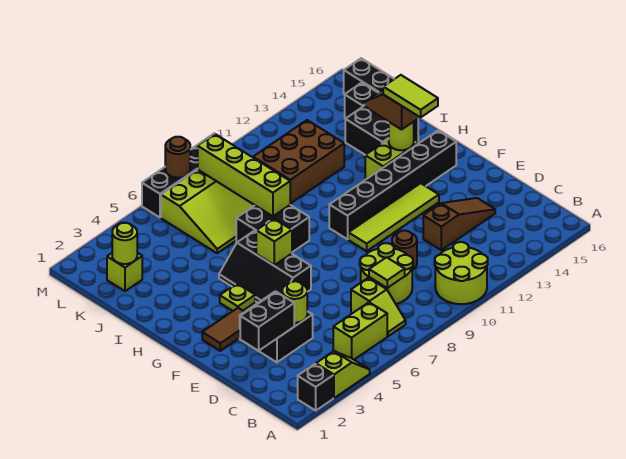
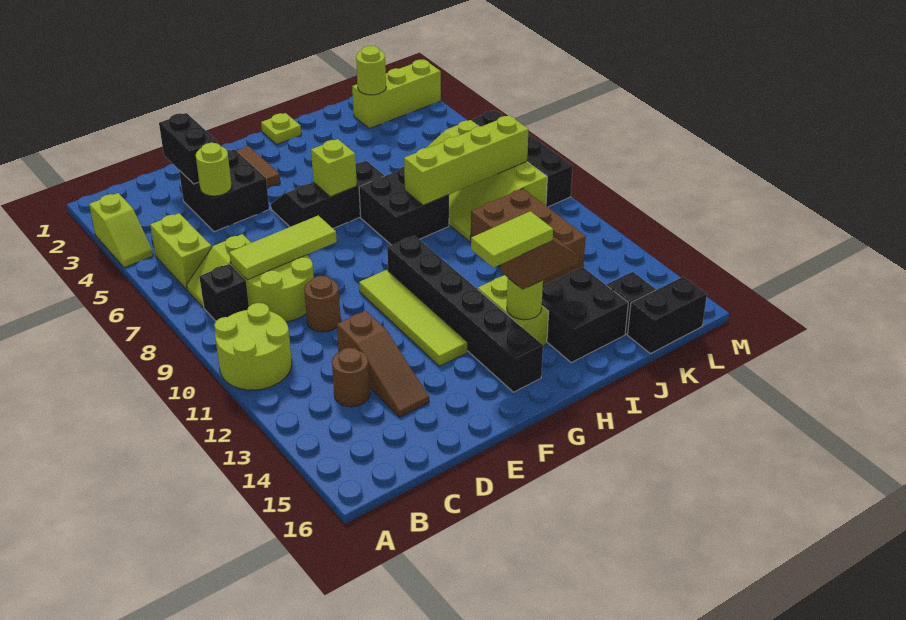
black 1x1 brick [298,364,333,410] -> black 1x1 brick moved to [199,264,249,321]
lime 1x1 tile [369,257,405,288] -> lime 1x3 tile [229,215,337,280]
lime 1x1 plate [220,284,255,311] -> lime 1x1 plate moved to [261,113,301,144]
lime 1x1 brick [107,253,142,291] -> lime 1x3 brick [352,60,441,129]
brown 1x1 round brick [165,137,190,178] -> brown 1x1 round brick moved to [332,348,370,407]

